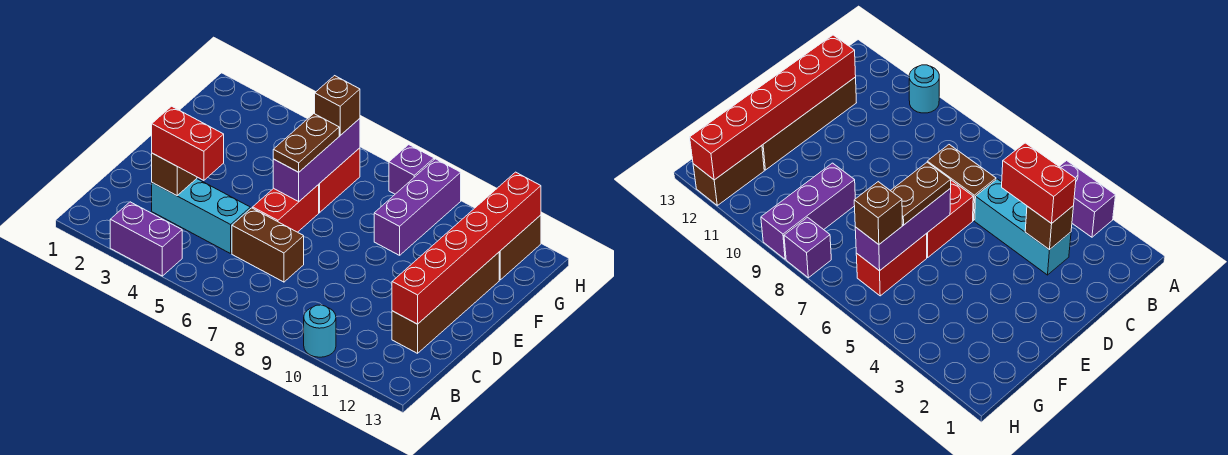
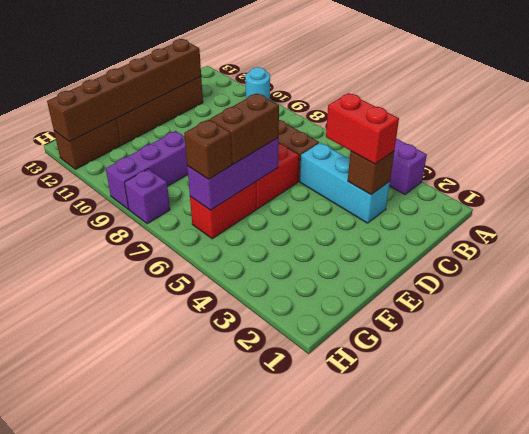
red 1x6 brick [392,172,541,324] -> brown 1x6 brick [47,39,201,142]
brown 1x2 plate [273,114,339,172] -> brown 1x2 brick [210,93,279,164]

